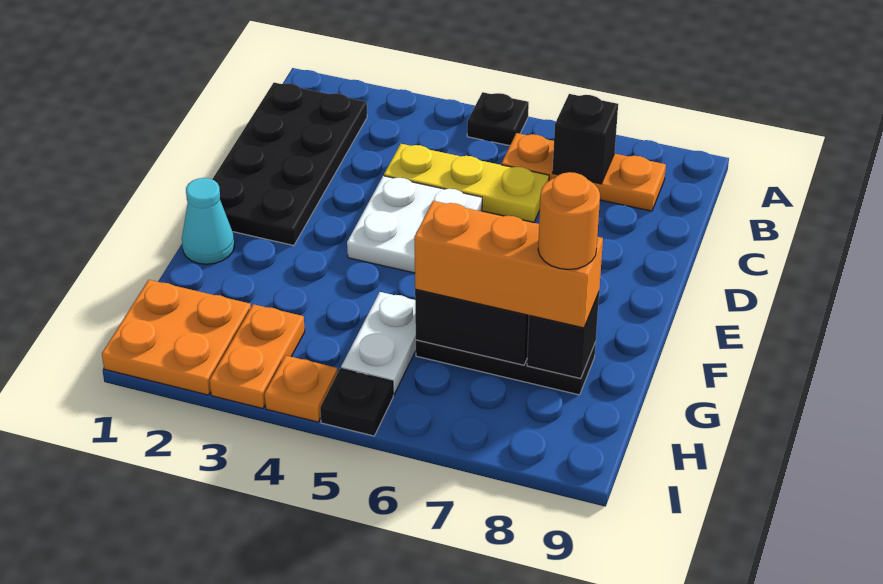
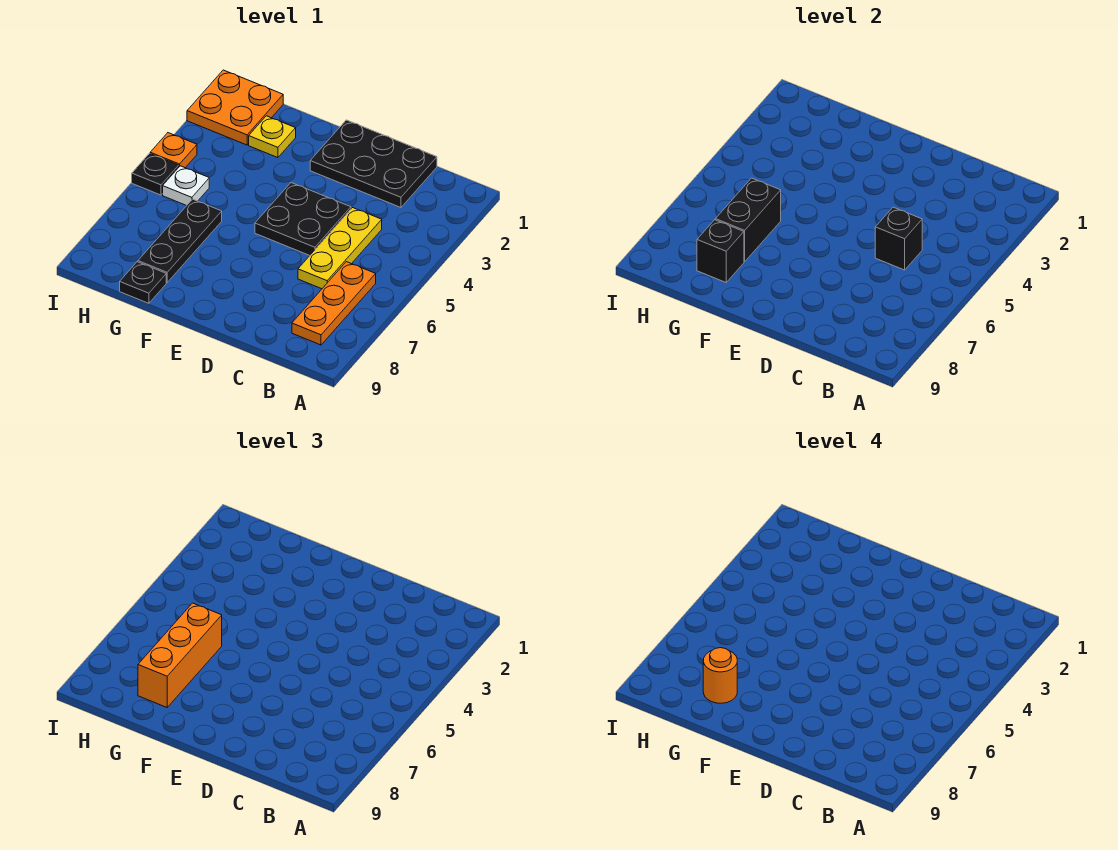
black 1x1 plate [467,92,529,146] -> black 1x1 plate moved to [120,262,166,303]
black 2x4 plate [212,83,367,245] -> black 2x3 plate [310,120,437,207]
black 1x1 brick [553,94,618,184] -> black 1x1 brick moved to [875,207,922,270]
white 2x2 plate [347,176,482,273] -> black 2x2 plate [255,183,351,255]
cyan 1x1 cone [182,178,234,264] -> none
none -> yellow 1x1 plate [249,116,296,158]
white 1x2 plate [341,292,416,395] -> white 1x1 plate [163,166,209,206]
orange 1x2 plate [210,304,305,409] -> none

